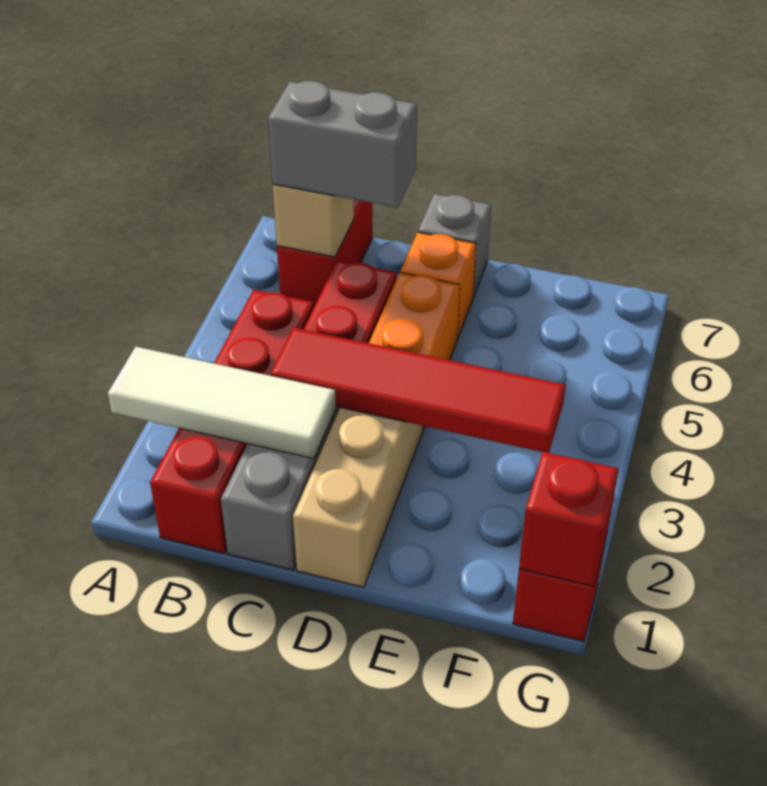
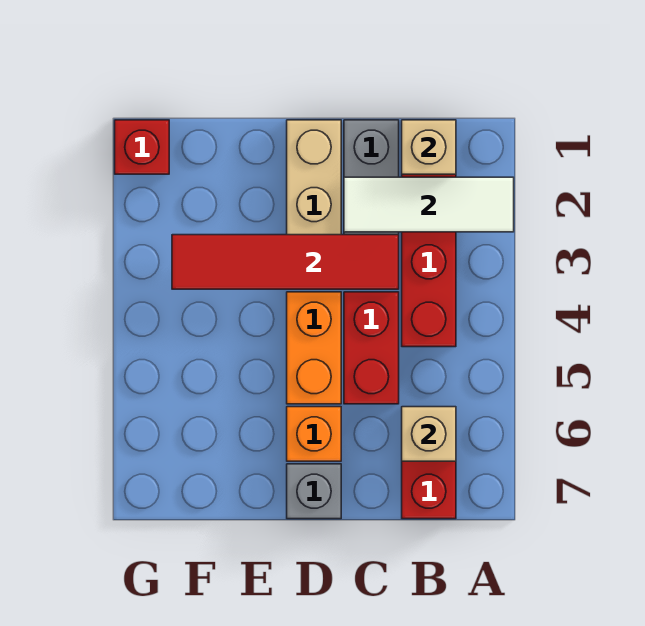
none -> tan 1x1 brick [402,120,456,174]
grey 1x2 brick [268,81,417,208] -> none
red 1x1 brick [519,452,619,587] -> none

